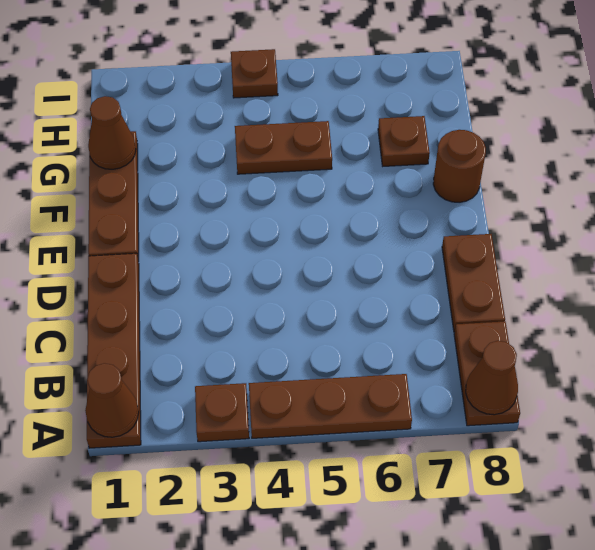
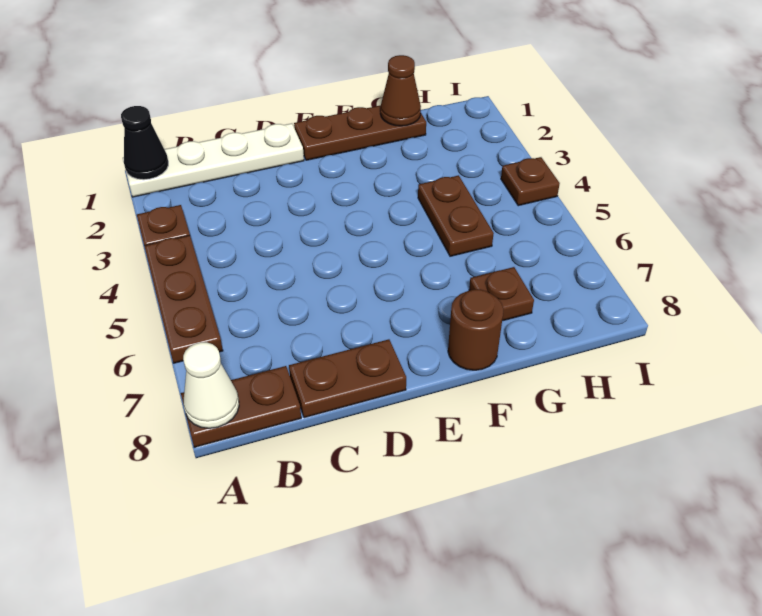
brown 1x4 plate [87,253,141,448] -> white 1x4 plate [123,123,304,197]
brown 1x1 cone [85,363,139,437] -> black 1x1 cone [121,106,168,180]
brown 1x1 cone [466,341,518,415] -> white 1x1 cone [183,342,239,428]

